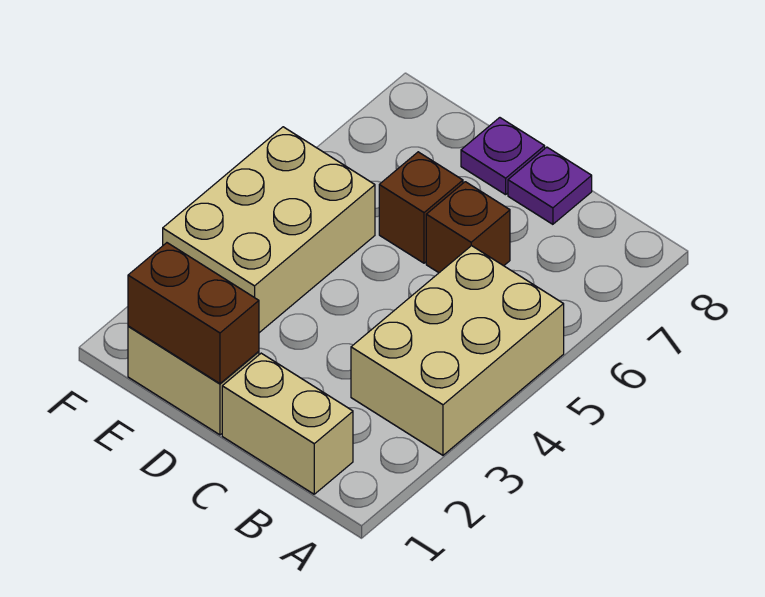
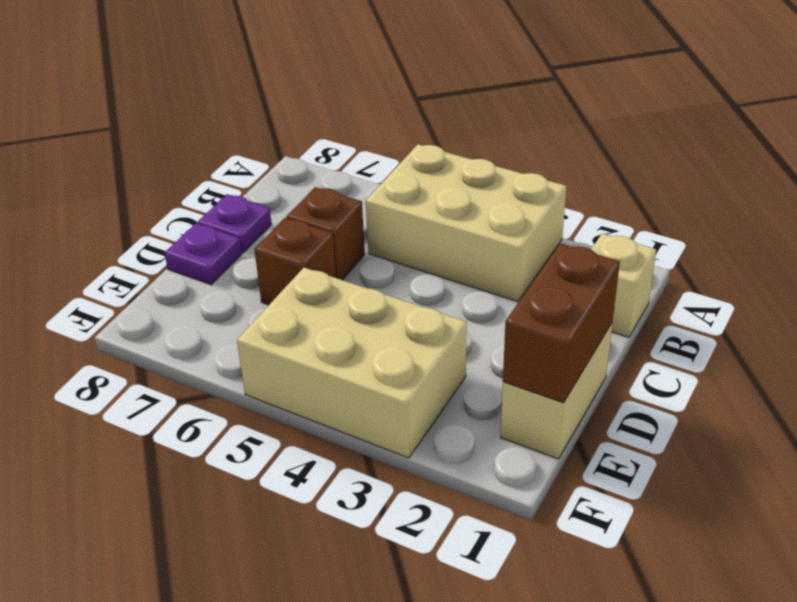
tan 1x2 brick [222,353,353,494] -> tan 1x1 brick [591,234,656,337]

